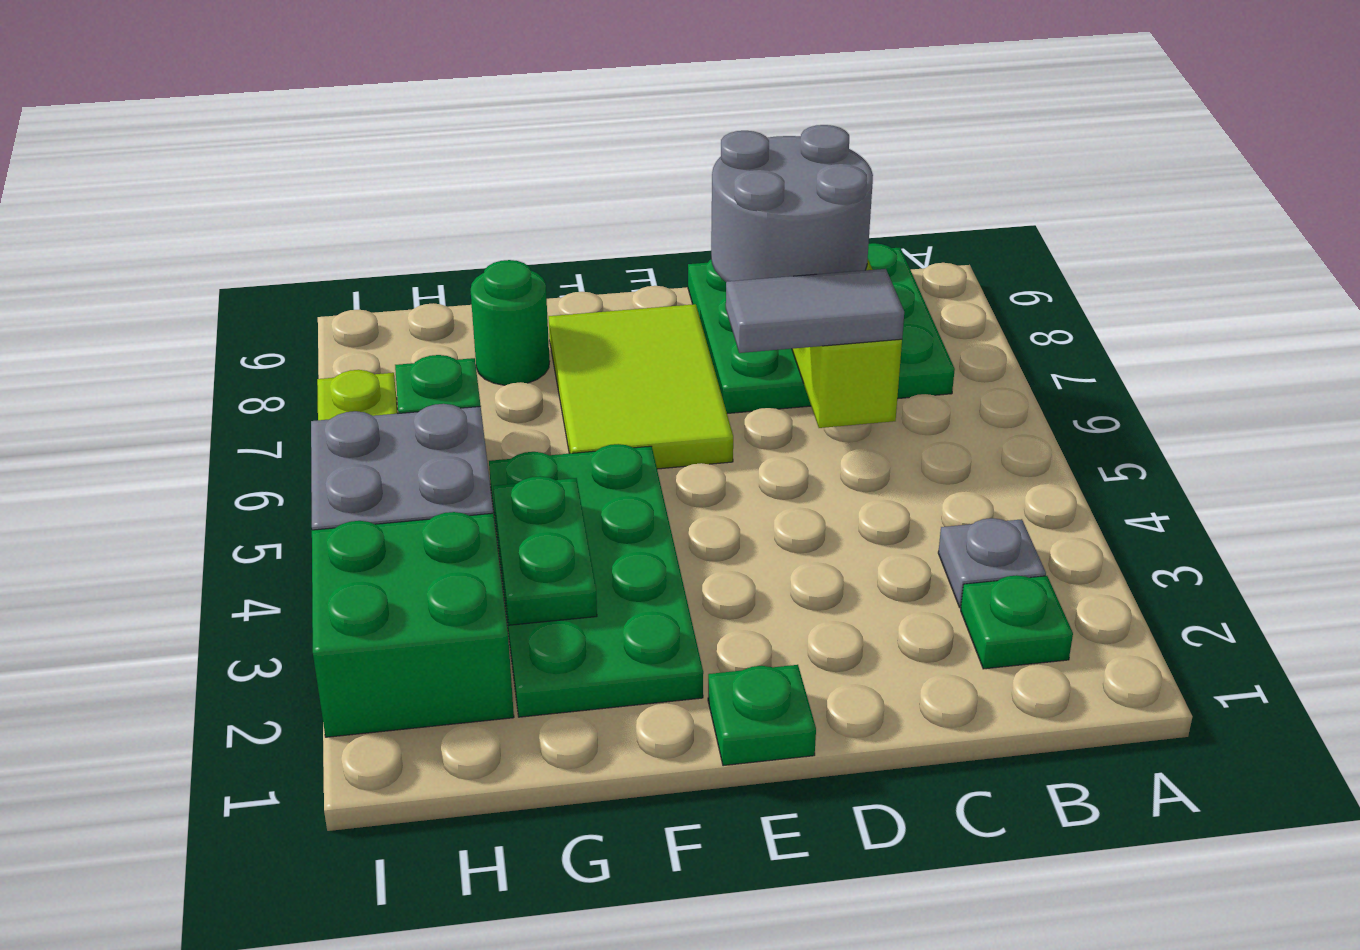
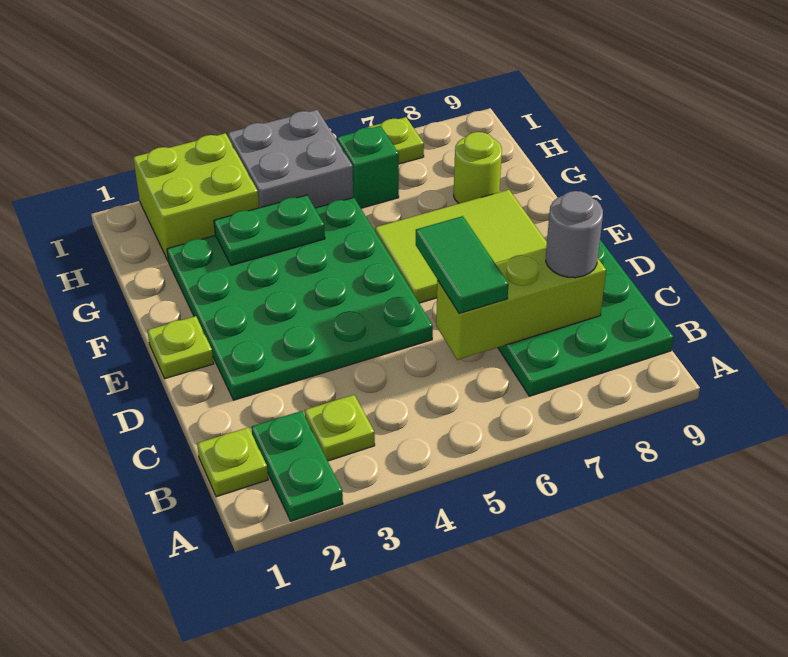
none -> lime 1x1 plate [197,427,268,497]
green 1x1 plate [961,575,1073,669] -> green 1x2 plate [251,411,343,521]
grey 1x1 plate [938,518,1046,608] -> lime 1x1 plate [305,395,375,461]
grey 1x2 tile [726,269,904,353] -> green 1x2 tile [416,216,509,313]
grey 2x2 round brick [711,125,873,282] -> grey 1x1 round brick [546,191,603,278]
green 1x1 plate [708,665,816,766] -> lime 1x1 plate [147,316,214,378]
green 2x4 plate [489,444,703,717] -> green 4x4 plate [167,197,433,400]
green 1x1 round brick [471,260,550,385] -> lime 1x1 round brick [454,132,502,204]
green 2x2 brick [312,512,514,737] -> lime 2x2 brick [133,133,259,262]

